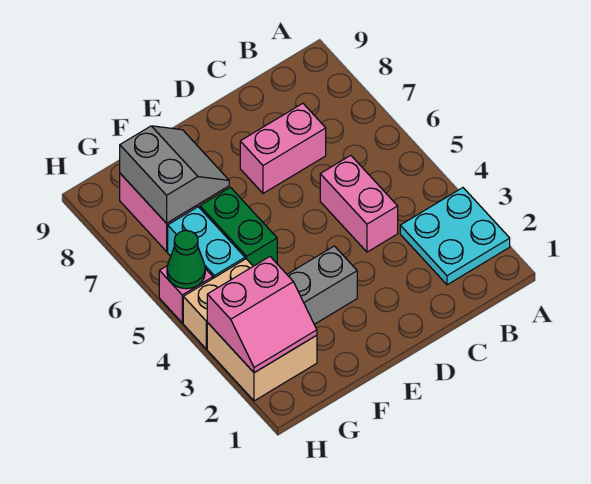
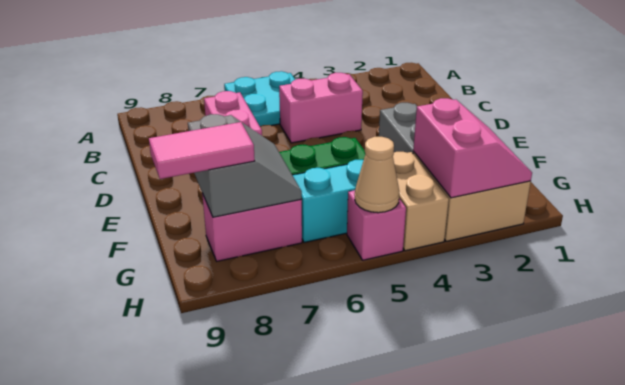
cyan 2x2 plate [400,188,510,285] -> cyan 2x2 plate moved to [224,71,295,126]
grey 2x2 slope [120,126,229,223] -> grey 2x2 slope turned to [188,114,302,217]
none -> pink 1x2 tile [149,122,255,179]
green 1x1 cone [167,231,205,289] -> tan 1x1 cone [355,137,399,213]

